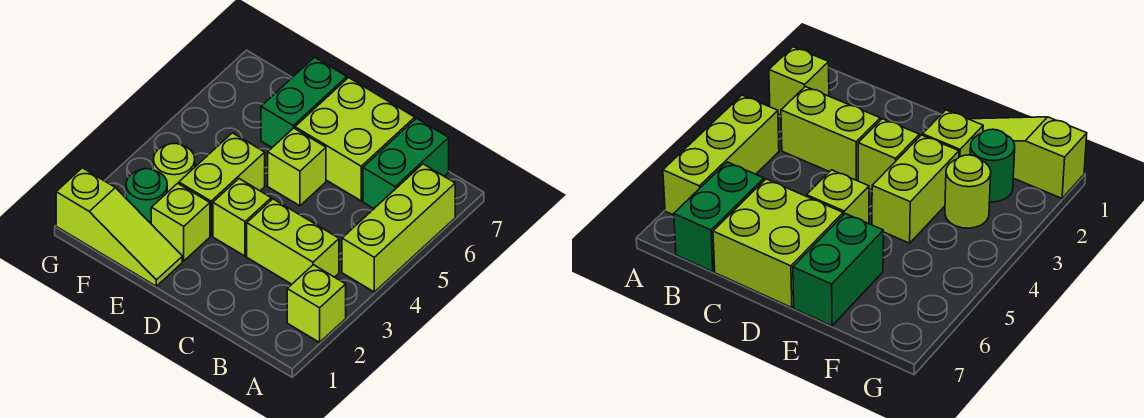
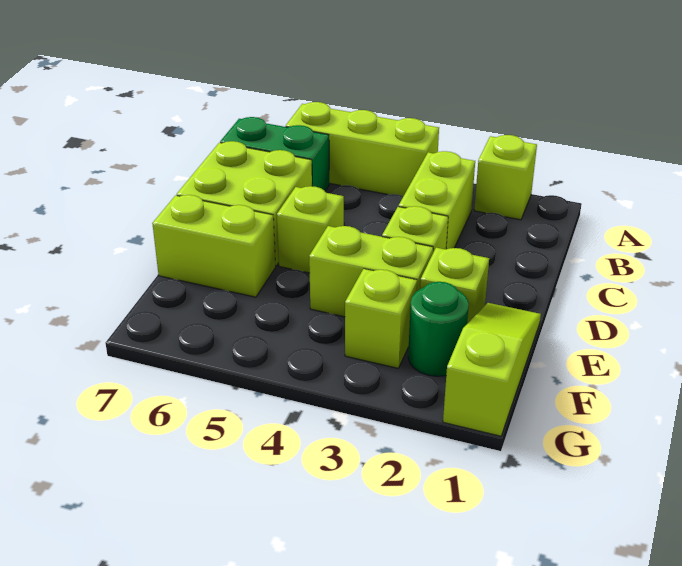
green 1x2 brick [261,57,347,147] -> lime 1x2 brick [152,195,276,297]
lime 1x1 round brick [153,144,195,192] -> lime 1x1 brick [345,269,417,368]

